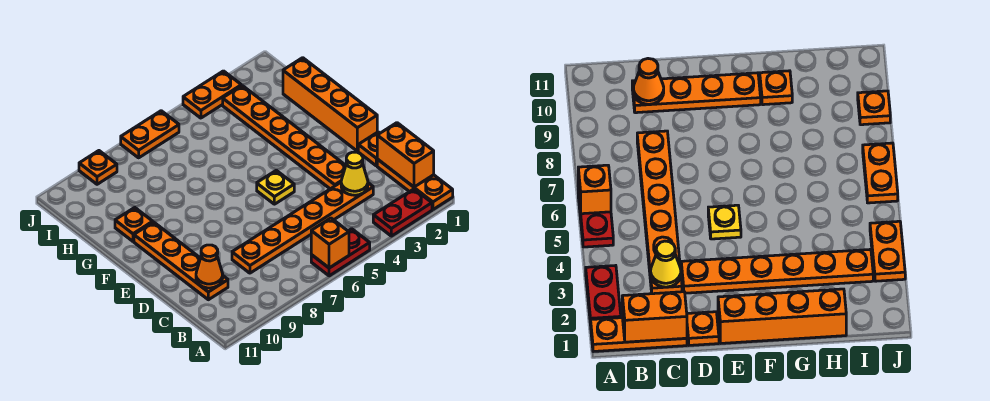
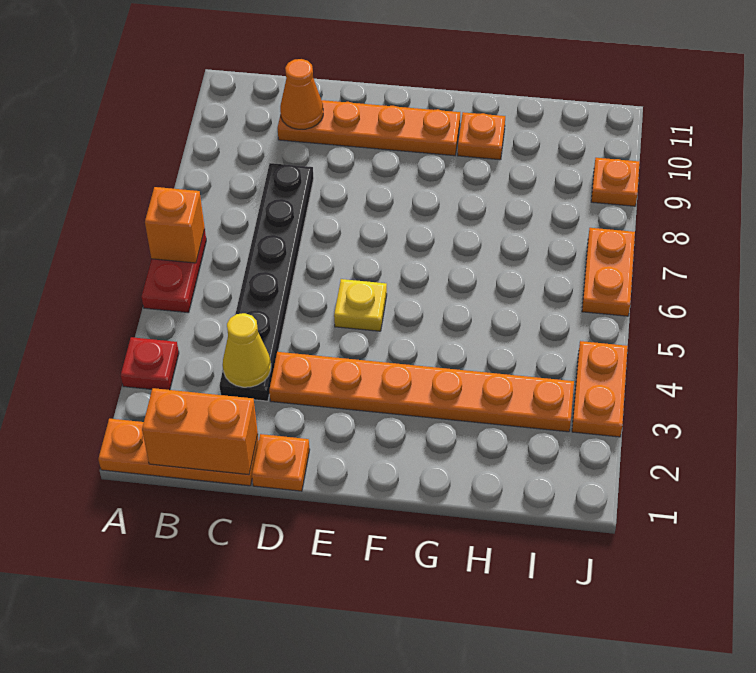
red 1x2 plate [373,189,432,236] -> red 1x1 plate [121,337,179,390]
orange 1x6 plate [232,182,373,273] -> black 1x6 plate [220,163,314,401]
orange 1x4 brick [283,58,377,151] -> none

